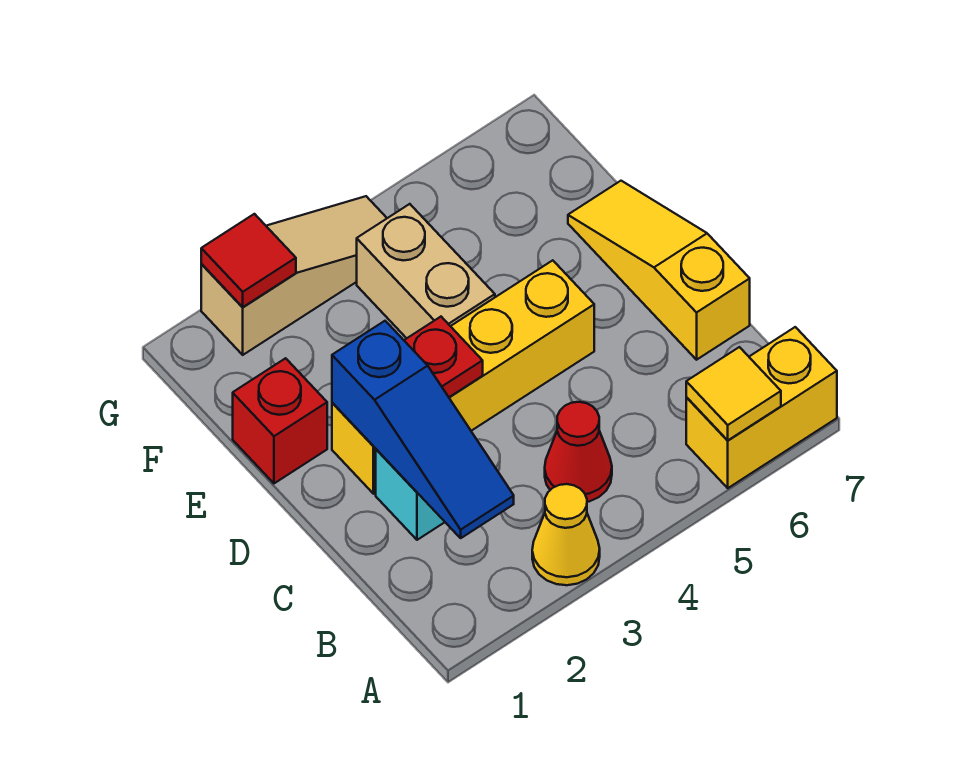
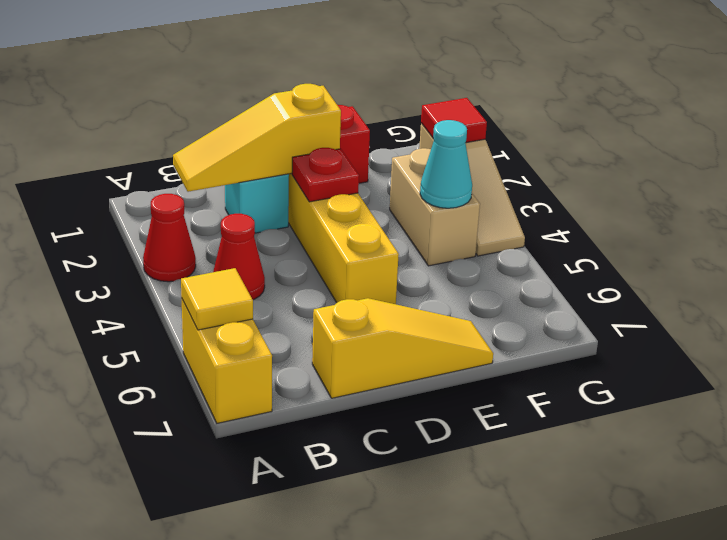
yellow 1x1 cone [532,484,600,585] -> red 1x1 cone [143,194,196,282]
blue 1x3 slope [332,321,514,538] -> yellow 1x3 slope [173,84,341,192]
tan 1x2 brick [357,204,495,338] -> tan 1x2 brick turned to [390,148,480,266]
none -> cyan 1x1 cone [420,120,472,208]

